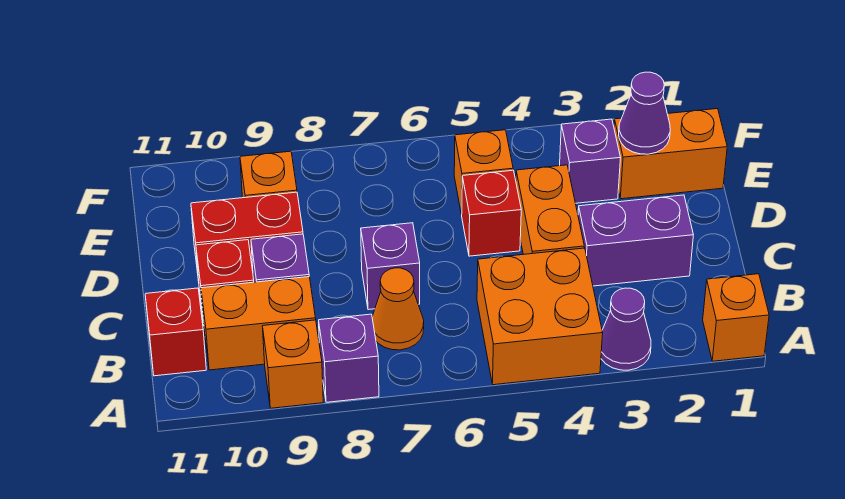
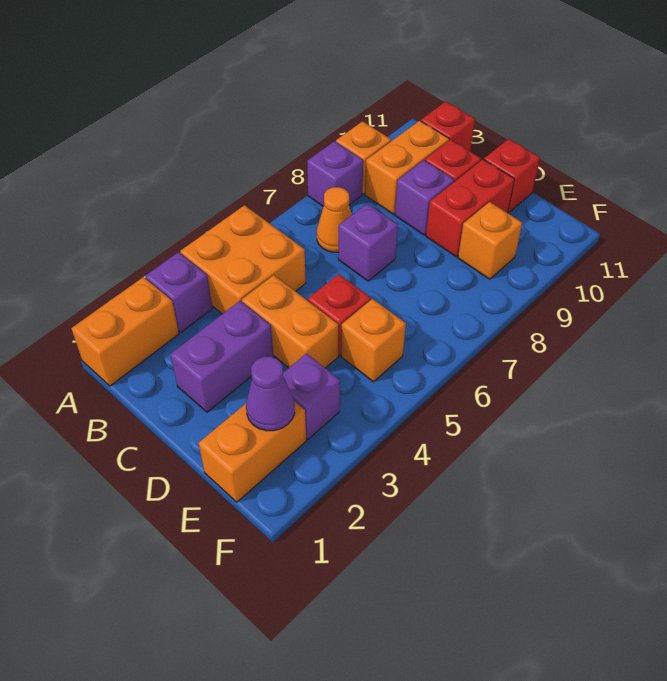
orange 1x1 brick [703,274,769,361] -> orange 1x2 brick [71,277,179,386]
purple 1x1 cone [601,288,651,370] -> purple 1x1 brick [145,252,212,332]
none -> red 1x1 brick [484,139,540,213]

